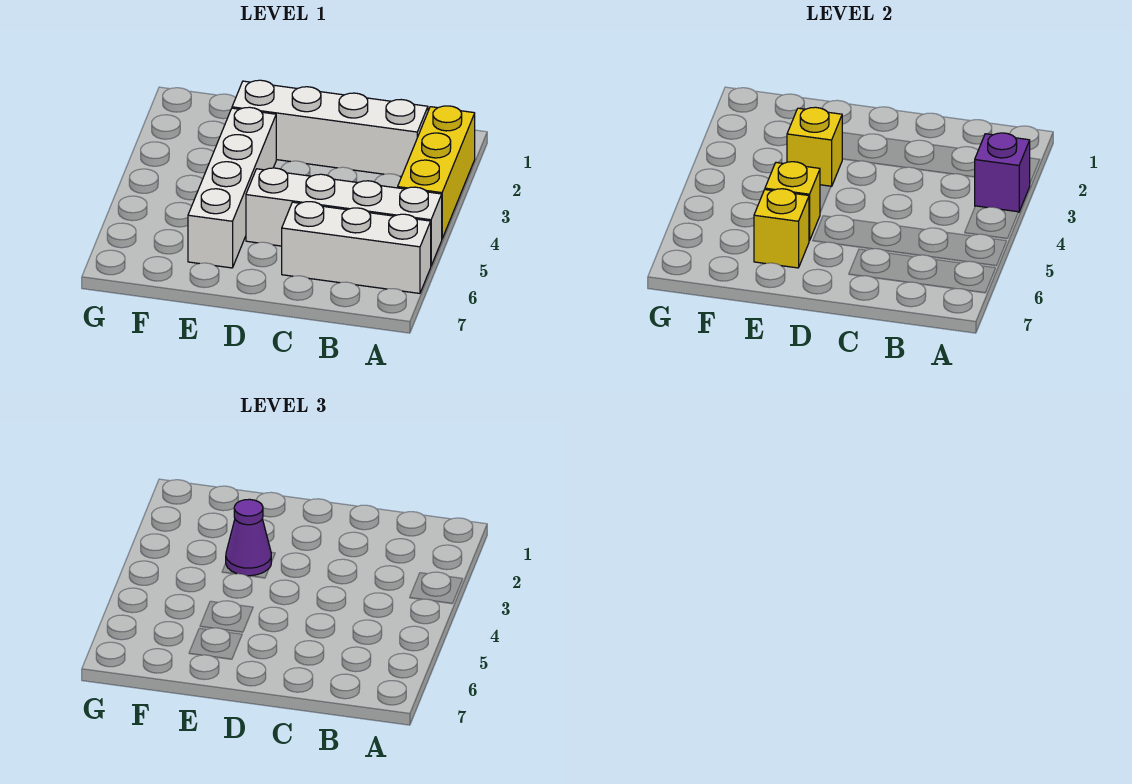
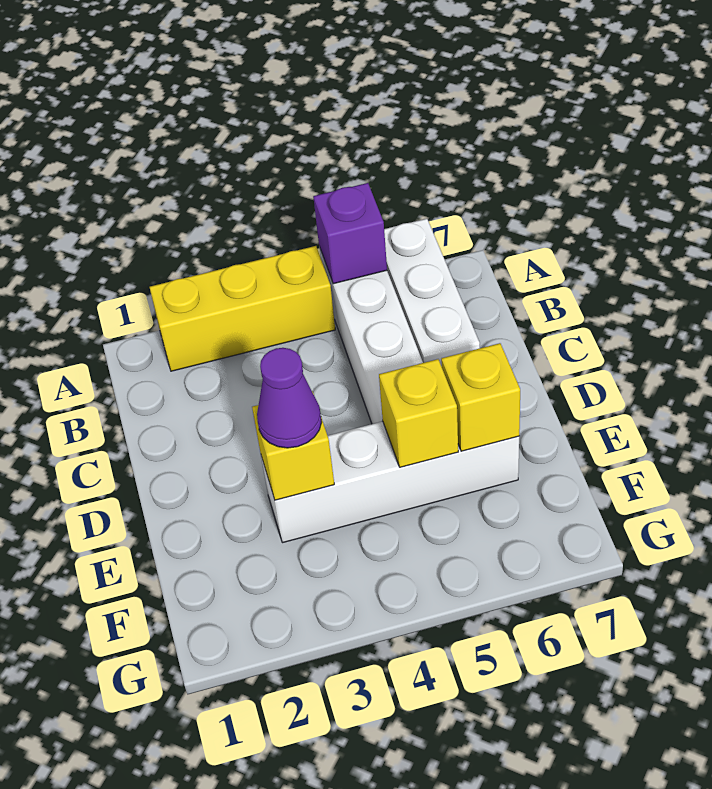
purple 1x1 brick [975,133,1030,212] -> purple 1x1 brick moved to [313,183,387,284]
white 1x4 brick [232,80,428,177] -> none

